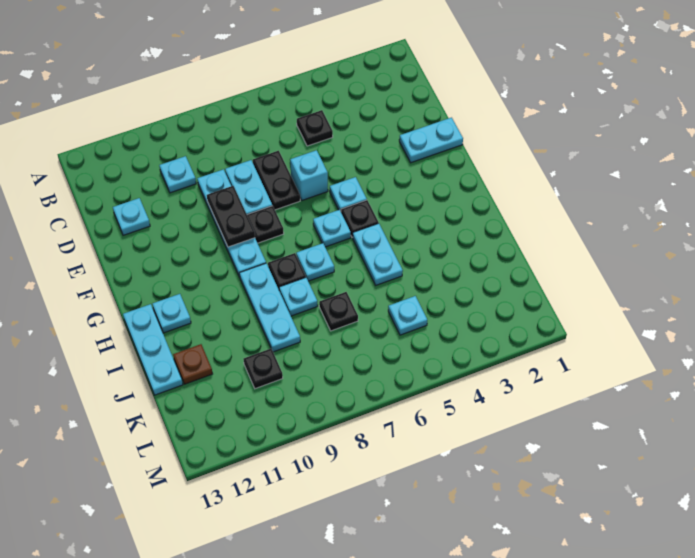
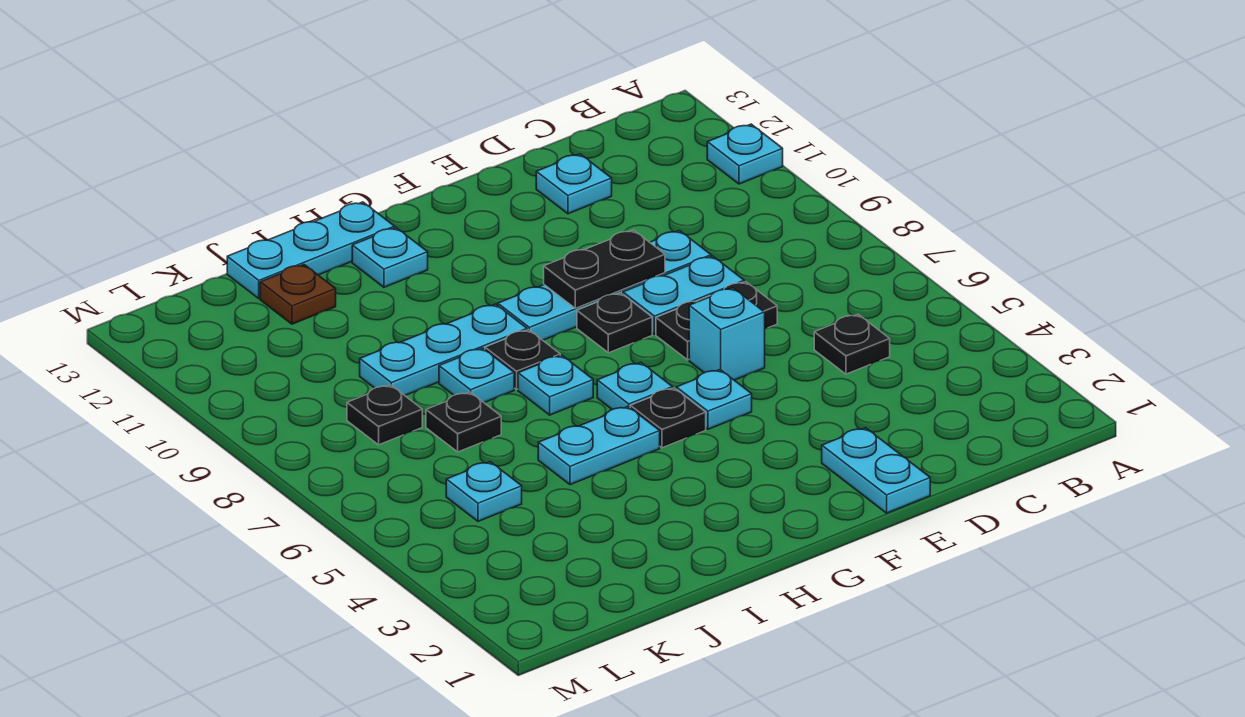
cyan 1x1 plate [159,156,196,193] -> cyan 1x1 plate moved to [707,124,783,184]
black 1x1 plate [244,349,283,389] -> black 1x1 plate moved to [347,385,422,445]

